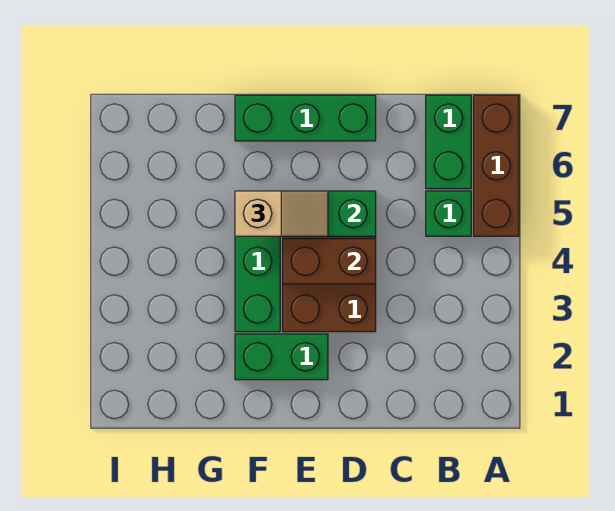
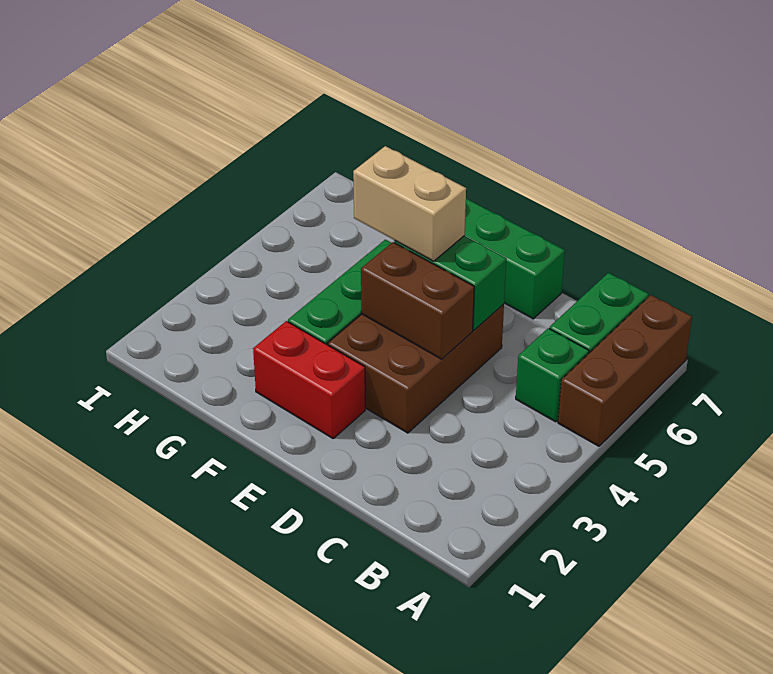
green 1x2 brick [235,334,328,380] -> red 1x2 brick [253,321,365,438]
tan 1x2 slope [235,191,328,236] -> tan 1x2 brick [353,146,466,261]

